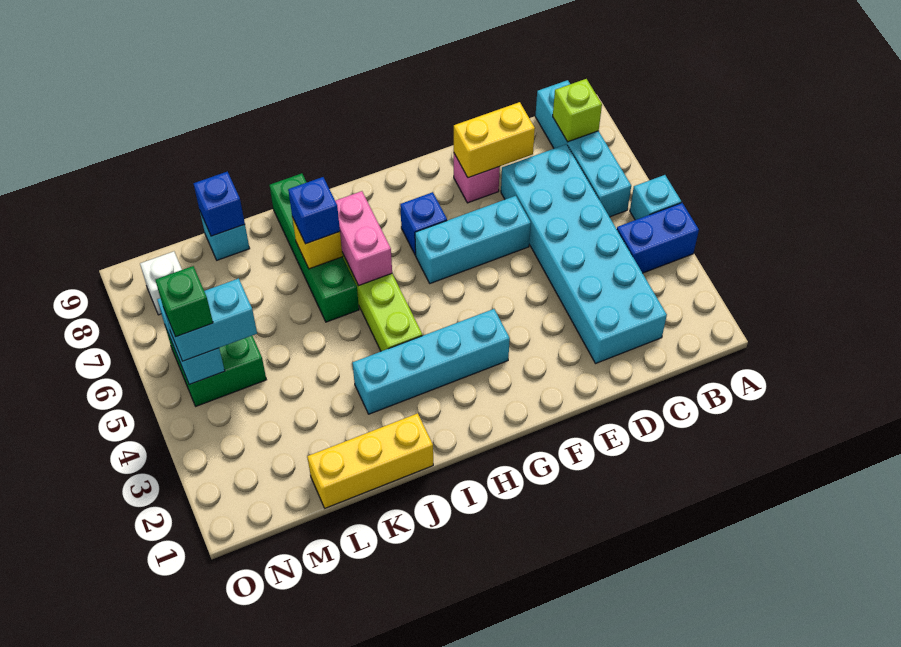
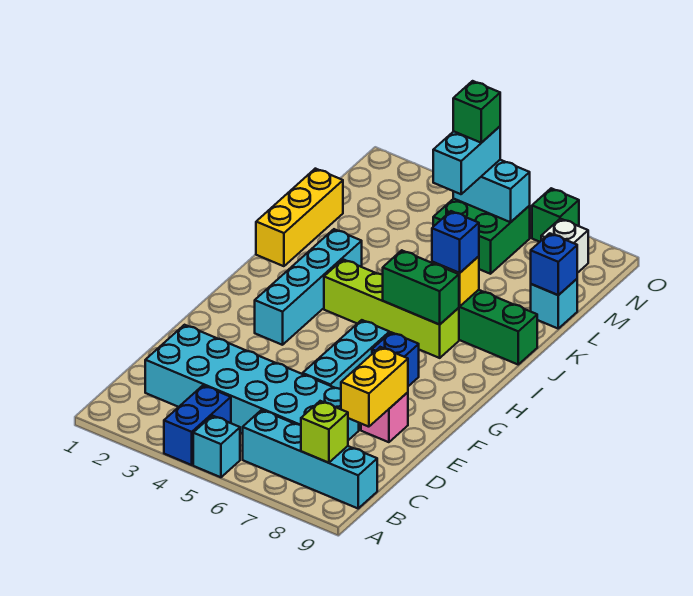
pink 1x2 brick [335,191,392,285] -> green 1x2 brick [383,250,459,325]
none -> green 1x1 brick [532,188,579,242]

